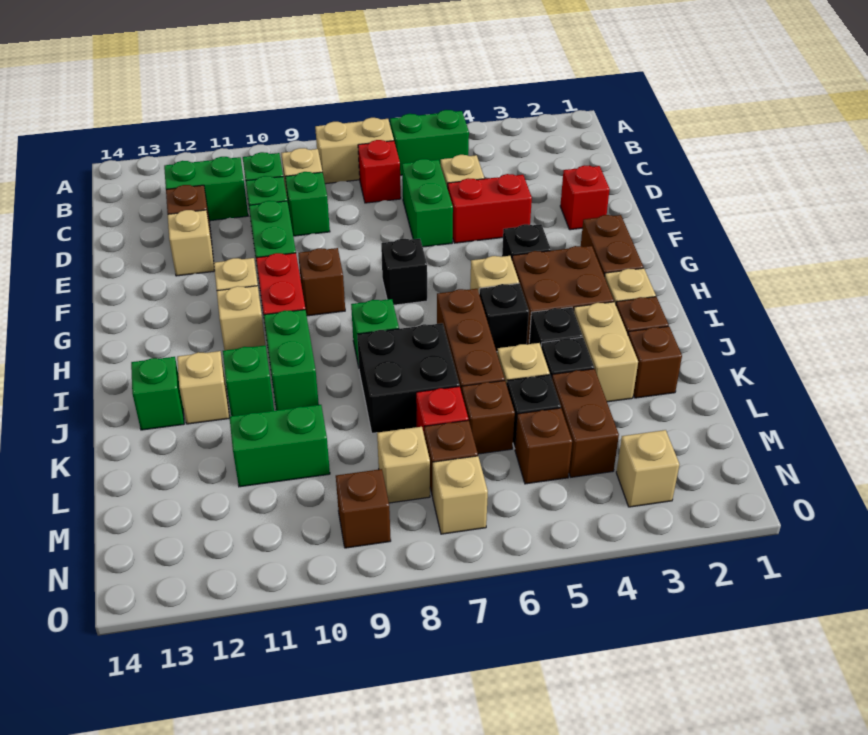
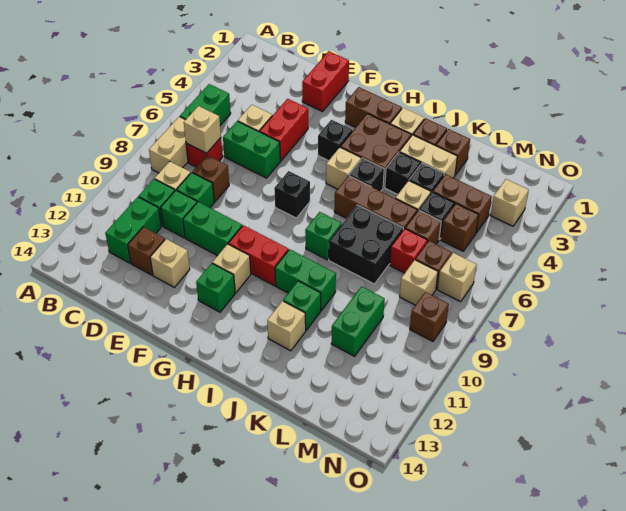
red 1x1 brick [560,165,610,230] -> red 1x2 brick [302,51,349,112]
brown 1x1 brick [298,248,345,316] -> brown 1x1 brick moved to [192,155,229,202]
tan 1x1 brick [217,286,265,350] -> tan 1x1 brick moved to [184,106,221,153]
green 1x1 brick [131,357,184,430] -> green 1x1 brick moved to [196,263,235,312]

